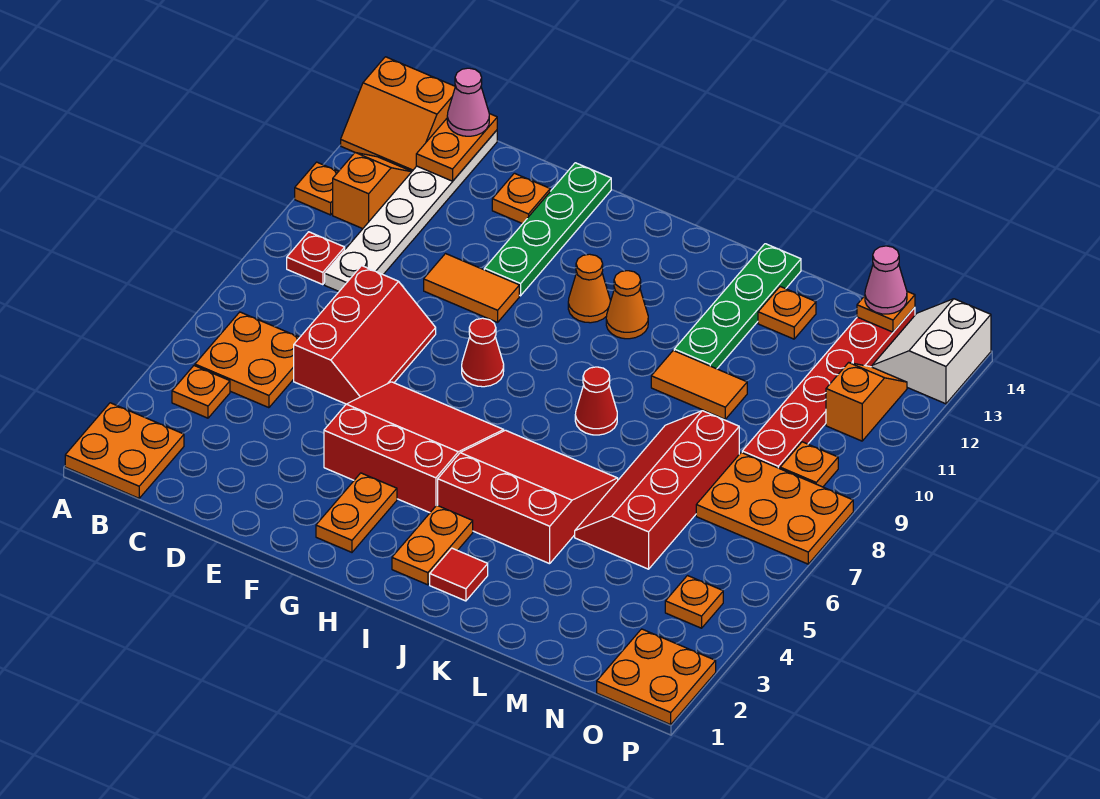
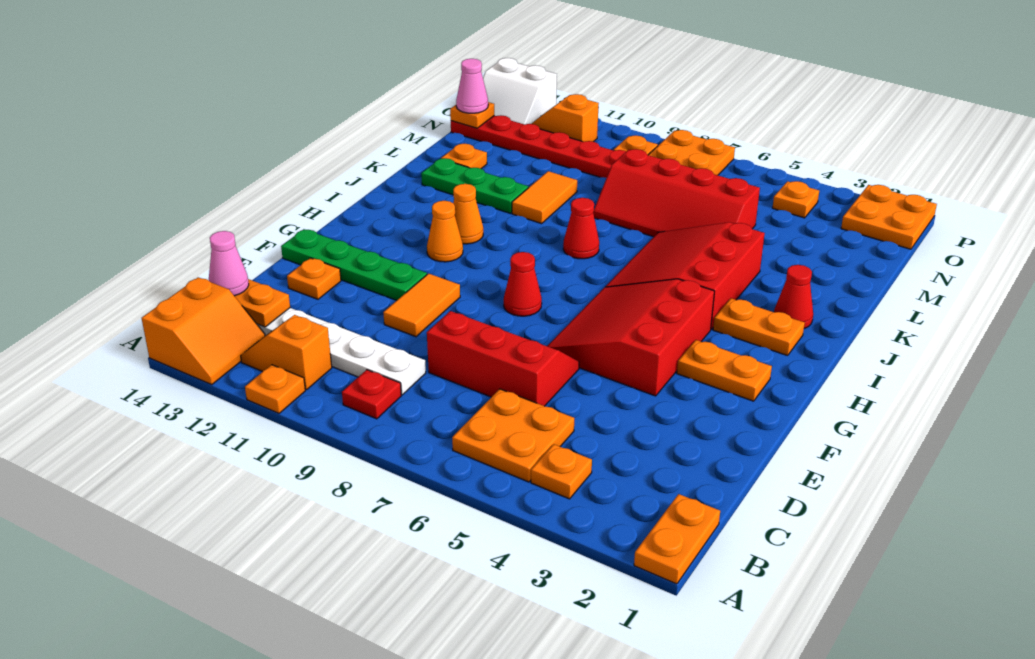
orange 2x2 plate [65,403,184,498] -> orange 1x2 plate [634,494,720,584]
red 1x1 tile [430,548,488,601] -> red 1x1 cone [774,264,813,328]
green 1x4 plate [674,244,801,369] -> green 1x3 plate [421,158,528,213]

